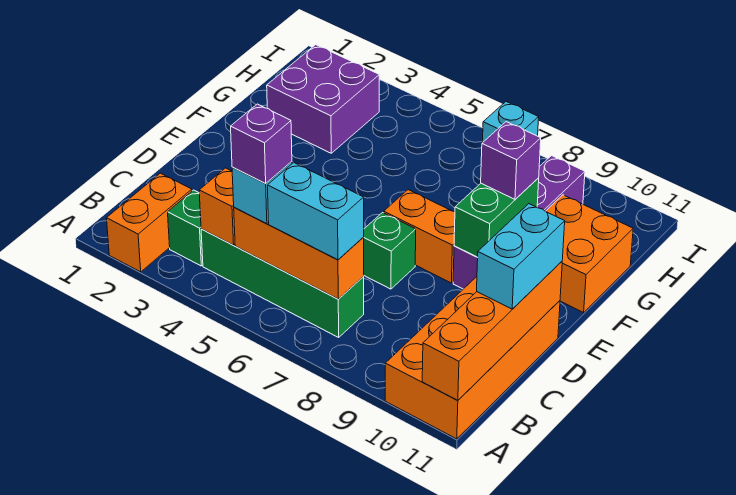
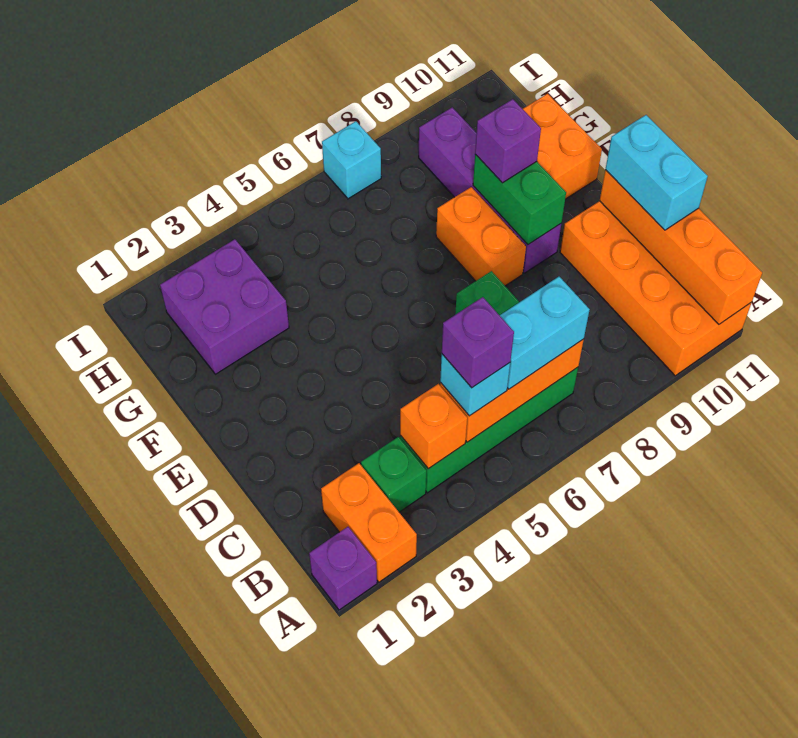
none -> purple 1x1 brick [309,527,377,610]
orange 1x2 brick [384,190,455,283] -> orange 1x2 brick turned to [436,187,526,286]

